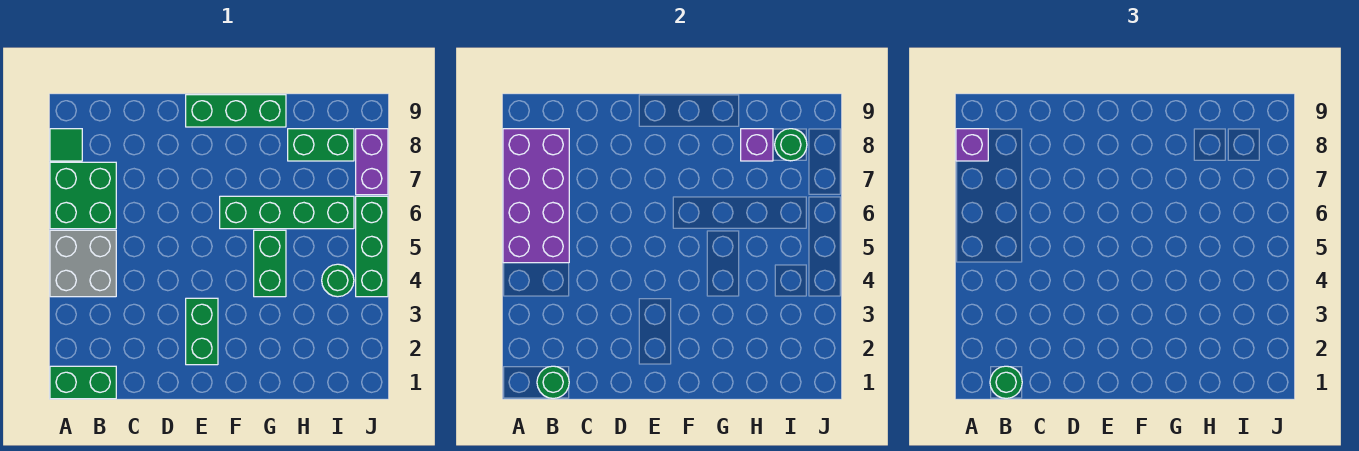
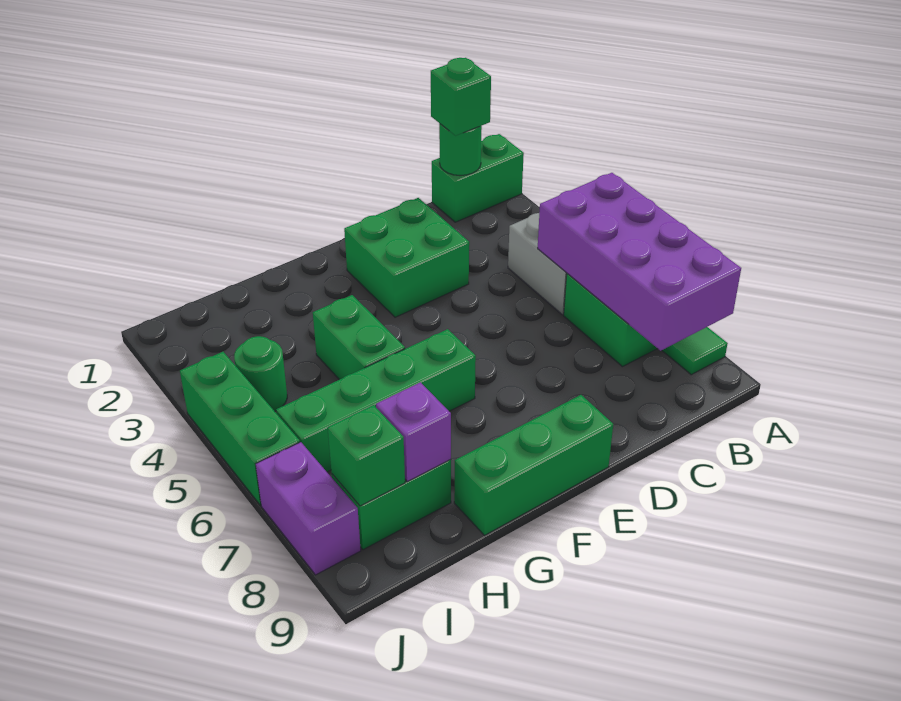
purple 1x1 brick [956,129,988,161] -> none
green 1x1 round brick [990,366,1022,398] -> green 1x1 brick [431,58,491,136]
green 1x2 brick [186,298,218,365] -> green 2x2 brick [344,198,469,317]
green 1x1 round brick [775,129,807,161] -> green 1x1 brick [328,405,405,506]

